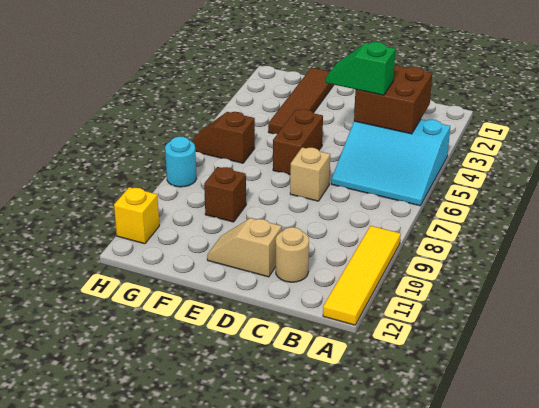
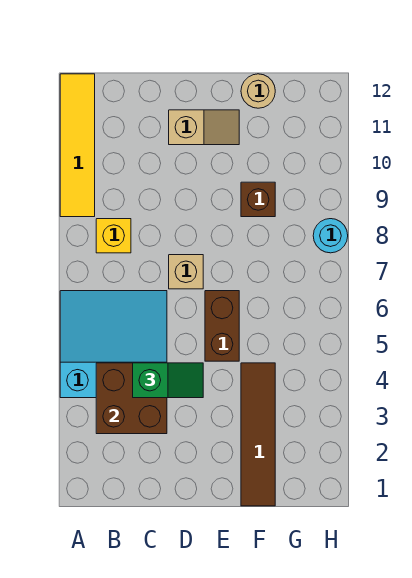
tan 1x1 round brick [276,227,309,282] -> tan 1x1 round brick moved to [241,74,275,108]
brown 1x2 slope [192,112,255,163] -> none
yellow 1x1 brick [114,187,159,244] -> yellow 1x1 brick moved to [96,219,131,253]

